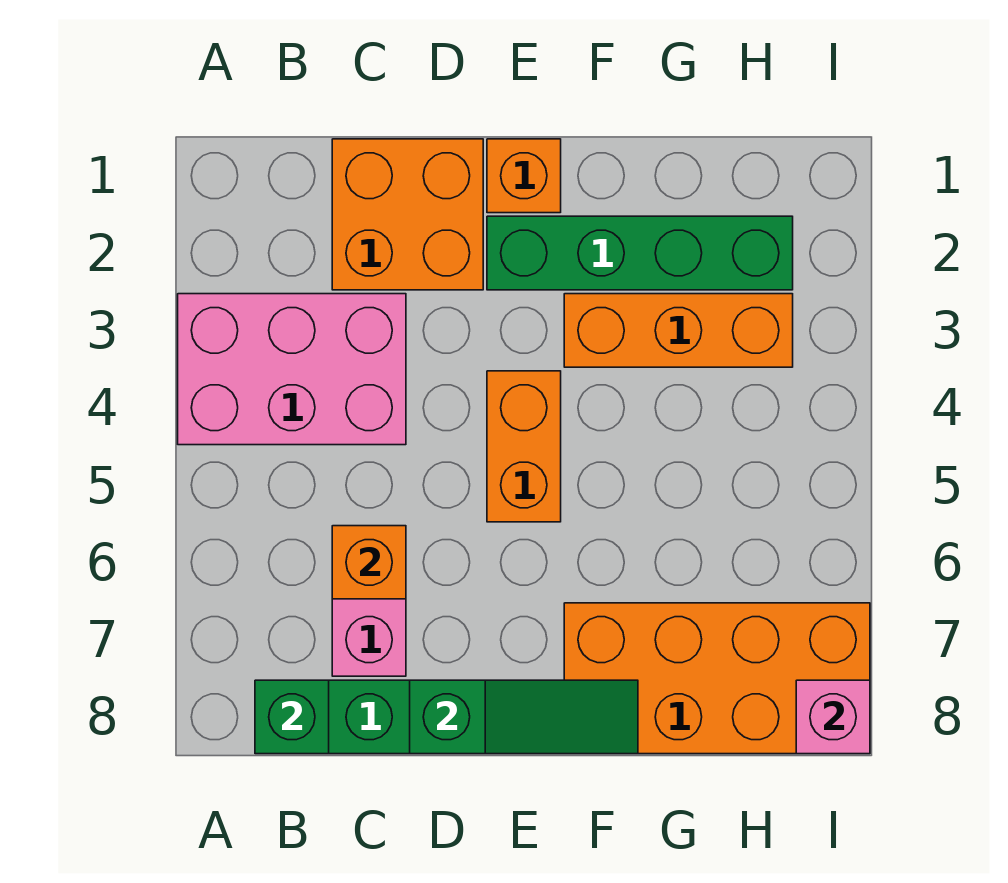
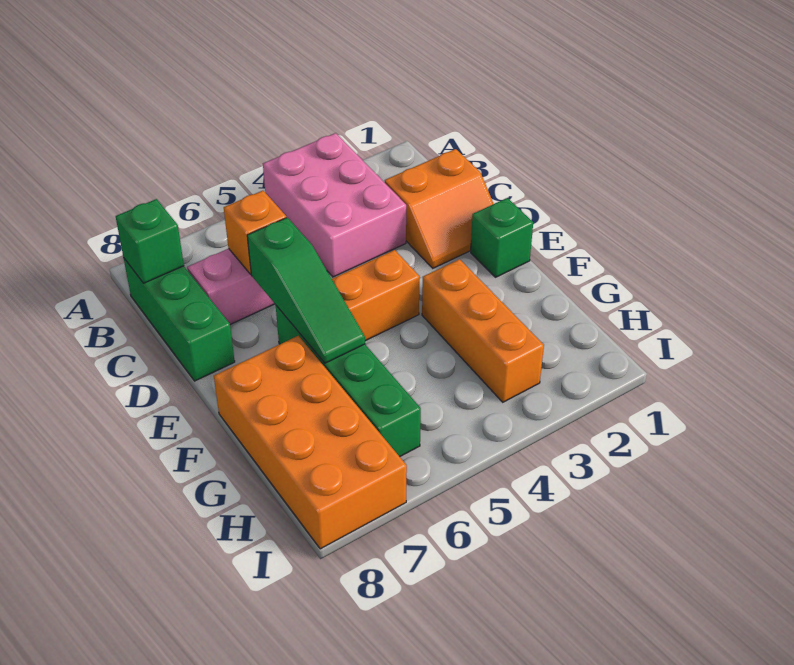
orange 2x2 brick [332,139,483,290] -> orange 2x2 slope [385,149,494,268]
green 1x3 slope [410,680,638,754] -> green 1x3 slope moved to [247,218,365,363]
orange 1x1 brick [487,139,561,213] -> green 1x1 brick [471,198,533,277]
green 1x4 brick [487,216,793,290] -> green 1x4 brick moved to [276,306,421,457]
pink 1x1 brick [796,680,870,754] -> none

